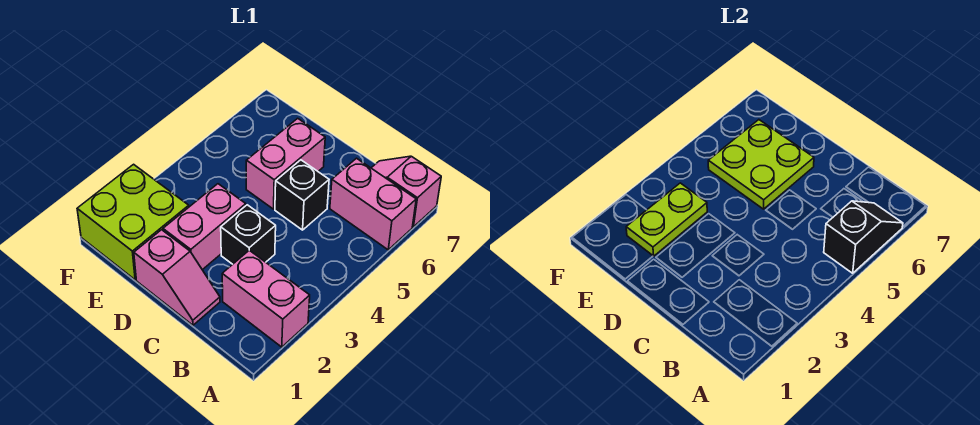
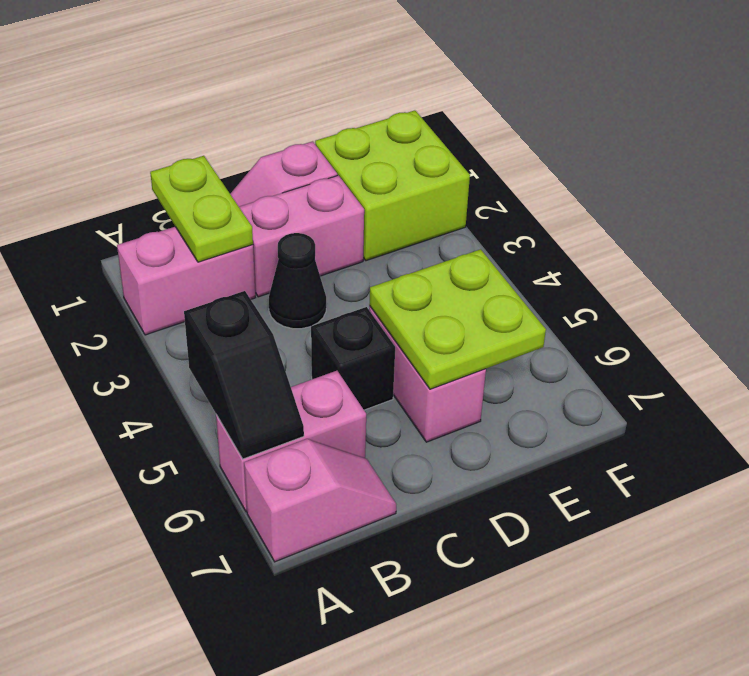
black 1x1 brick [221,205,276,264] -> black 1x1 cone [269,233,326,329]
pink 1x2 brick [163,184,246,270] -> pink 1x2 brick turned to [239,175,364,297]
lime 1x2 plate [626,183,707,256] -> lime 1x2 plate moved to [150,156,253,262]

